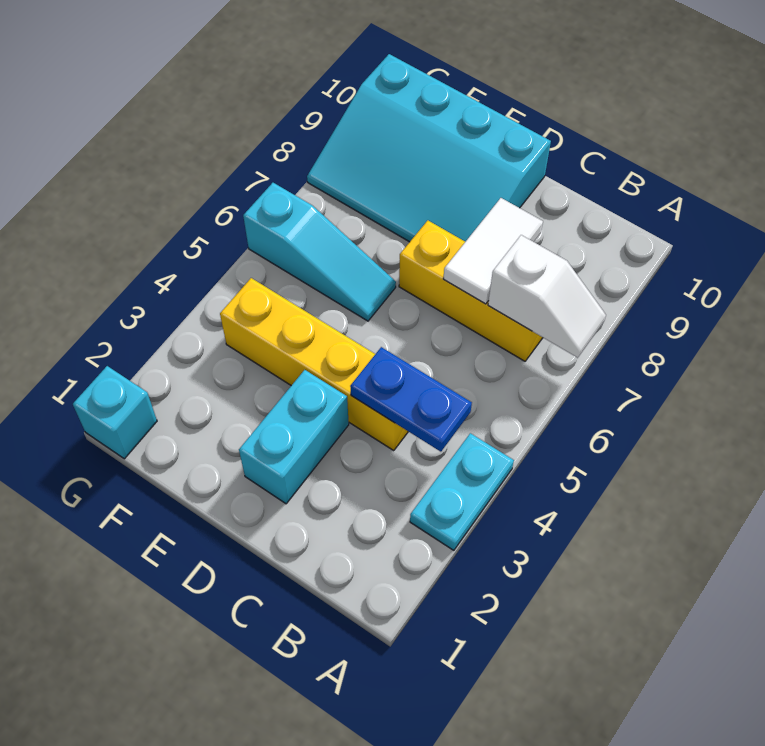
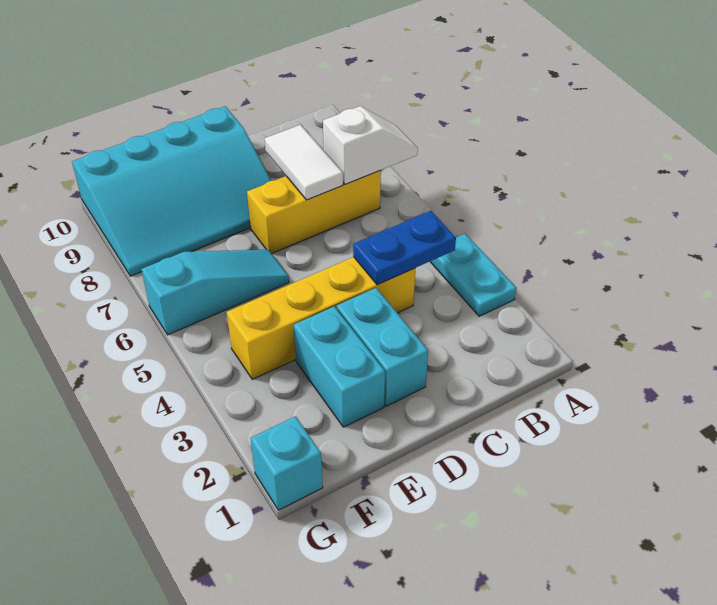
none -> cyan 1x2 brick [294,306,385,427]

